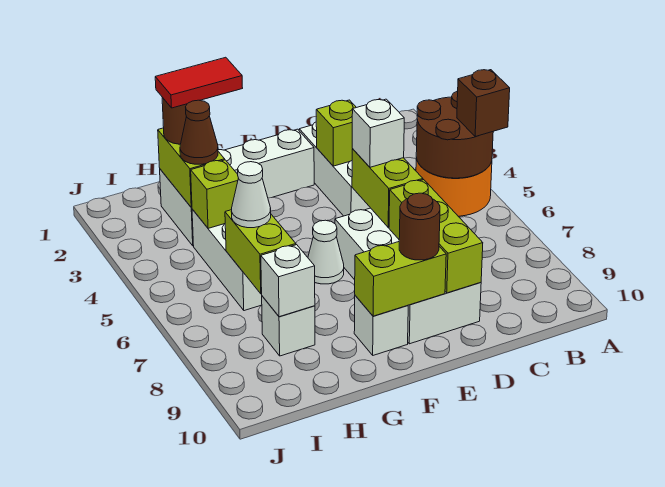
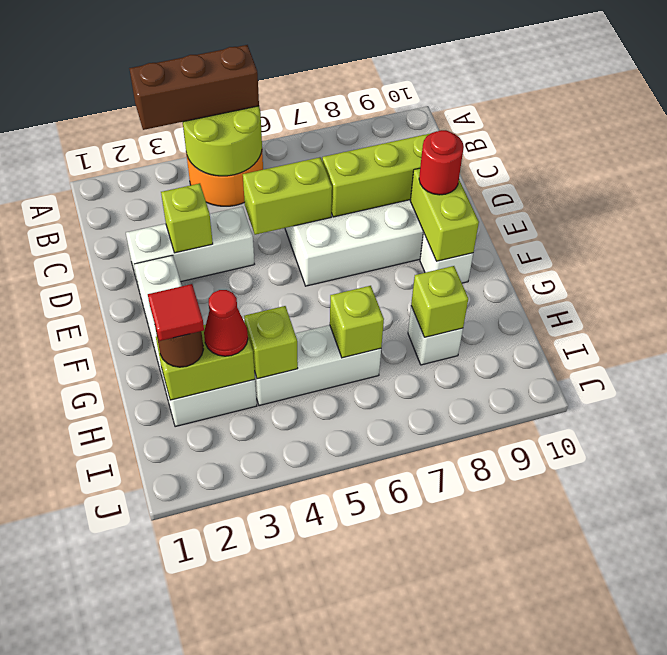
brown 2x2 round brick [416,91,493,178] -> lime 2x2 round brick [183,106,262,176]
brown 1x1 brick [457,70,510,137] -> brown 1x3 brick [129,45,259,130]
white 1x1 brick [352,99,404,167] -> none
brown 1x1 round brick [399,193,440,260] -> red 1x1 round brick [419,130,464,195]
white 1x1 cone [308,220,344,284] -> none
red 1x2 tile [155,57,242,108] -> red 1x1 tile [148,284,204,341]
brown 1x1 cone [180,100,218,164] -> red 1x1 cone [204,290,248,356]
lime 1x2 brick [225,210,296,294] -> lime 1x1 brick [330,286,384,358]
white 1x1 cone [231,162,271,228] -> none
white 1x1 brick [261,245,315,317] -> lime 1x1 brick [411,266,468,337]

